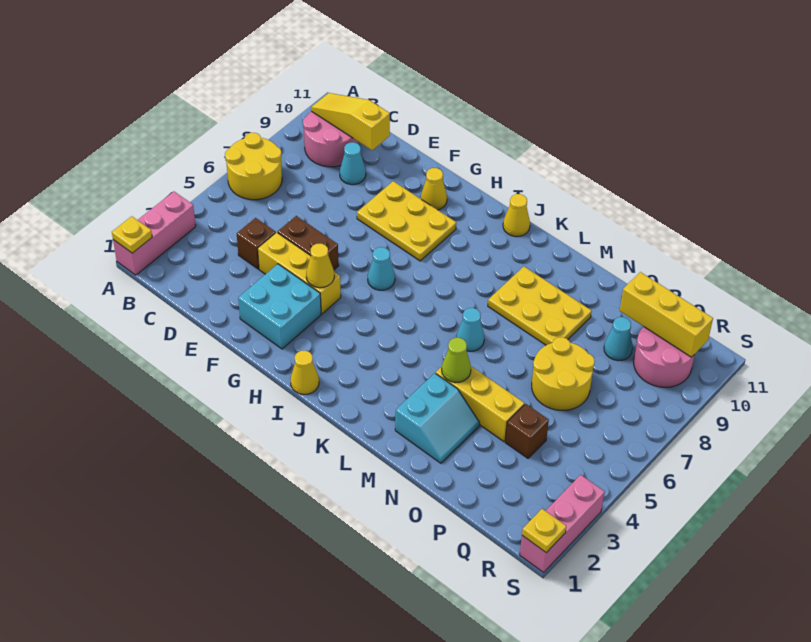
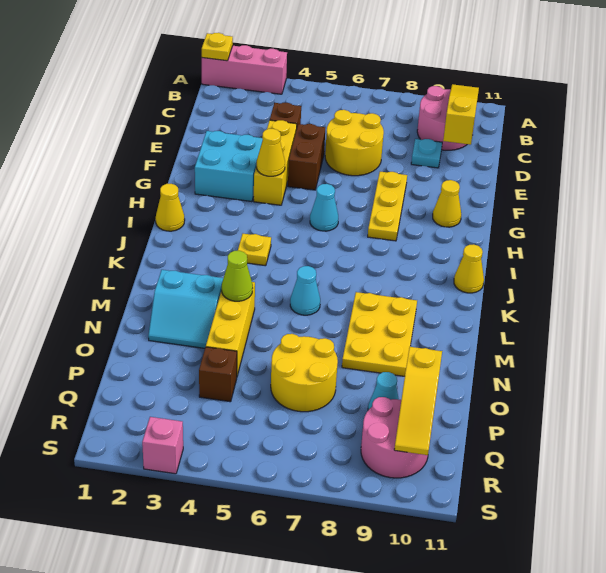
yellow 2x2 round brick [225,133,282,200] -> yellow 2x2 round brick moved to [325,110,384,176]
cyan 1x1 cone [340,142,366,185] -> cyan 1x1 plate [411,139,442,168]
yellow 2x3 plate [357,181,456,261] -> yellow 1x3 plate [368,172,407,241]
yellow 1x3 brick [620,272,713,357] -> yellow 1x3 slope [394,347,442,455]
pink 1x3 brick [520,475,605,572] -> pink 1x1 brick [142,417,183,474]
yellow 1x1 plate [522,509,566,553] -> yellow 1x1 plate moved to [238,234,271,266]

